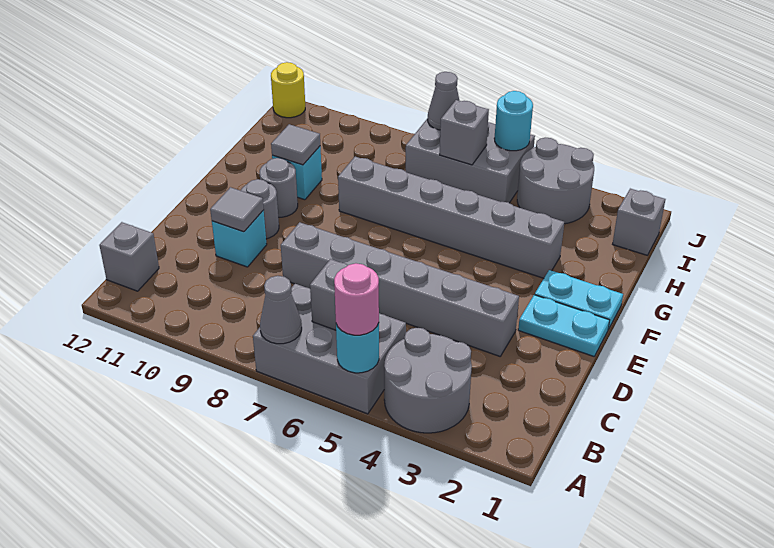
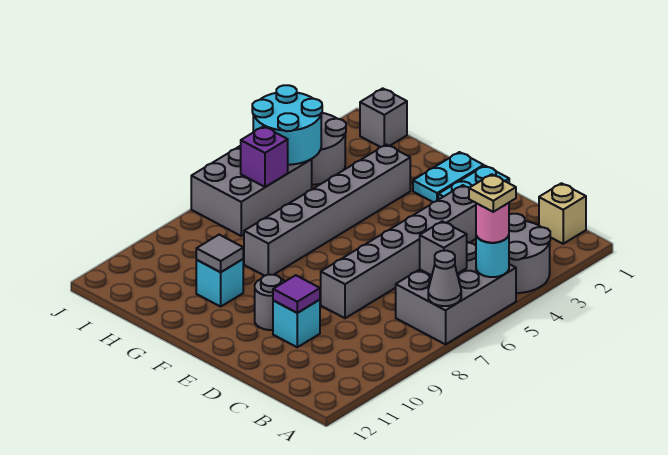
none -> tan 1x1 plate [469,174,516,212]
none -> tan 1x1 brick [539,183,586,244]
grey 1x1 brick [99,222,159,291] -> none
grey 1x1 tile [210,187,264,232] -> purple 1x1 tile [273,275,320,313]
grey 1x1 round brick [260,158,298,217] -> none
grey 1x1 brick [440,100,489,165] -> purple 1x1 brick [241,126,288,187]
cyan 1x1 round brick [494,91,533,151] -> cyan 2x2 round brick [252,85,322,165]
grey 1x1 cone [428,72,460,130] -> none
yellow 1x1 round brick [271,62,305,118] -> none

